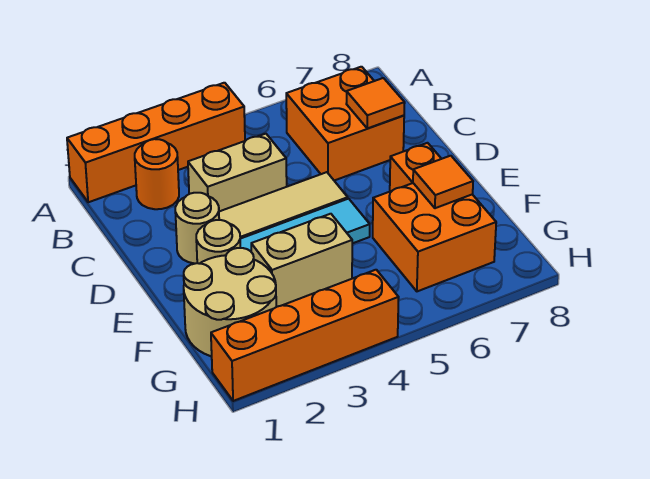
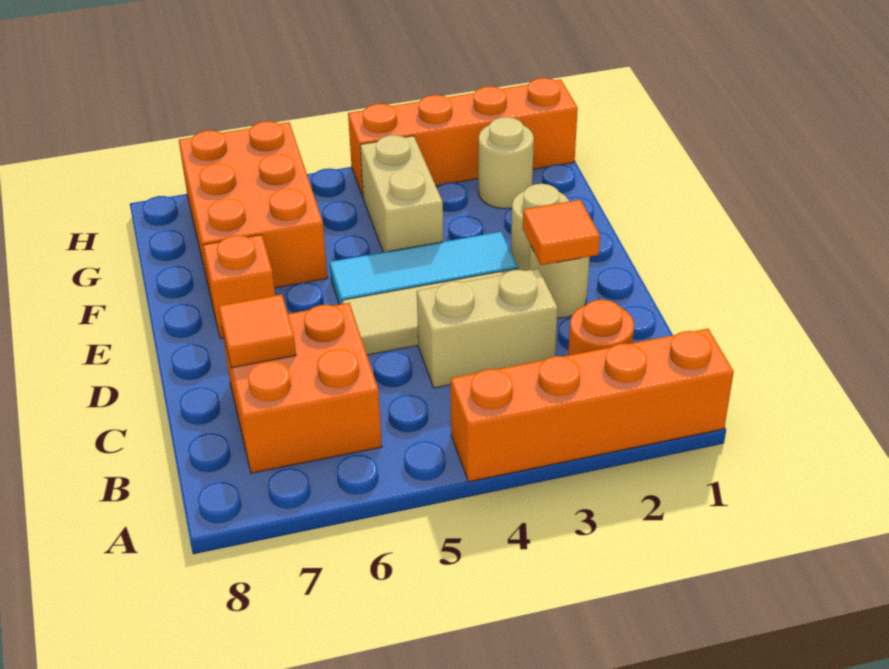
tan 2x2 round brick [184,248,276,356] -> tan 1x1 round brick [478,117,534,209]
tan 1x2 brick [251,214,352,307] -> tan 1x2 brick turned to [360,135,443,252]
orange 2x2 brick [373,183,496,291] -> orange 2x3 brick [179,121,328,292]
orange 1x1 tile [413,156,473,208] -> orange 1x1 tile moved to [523,200,600,265]

